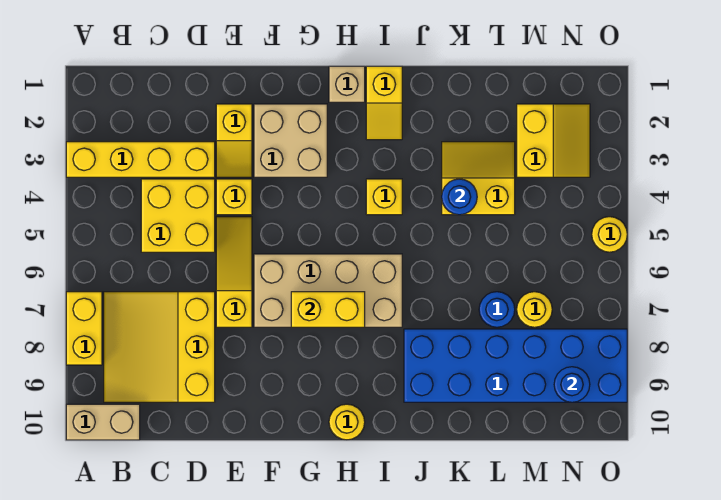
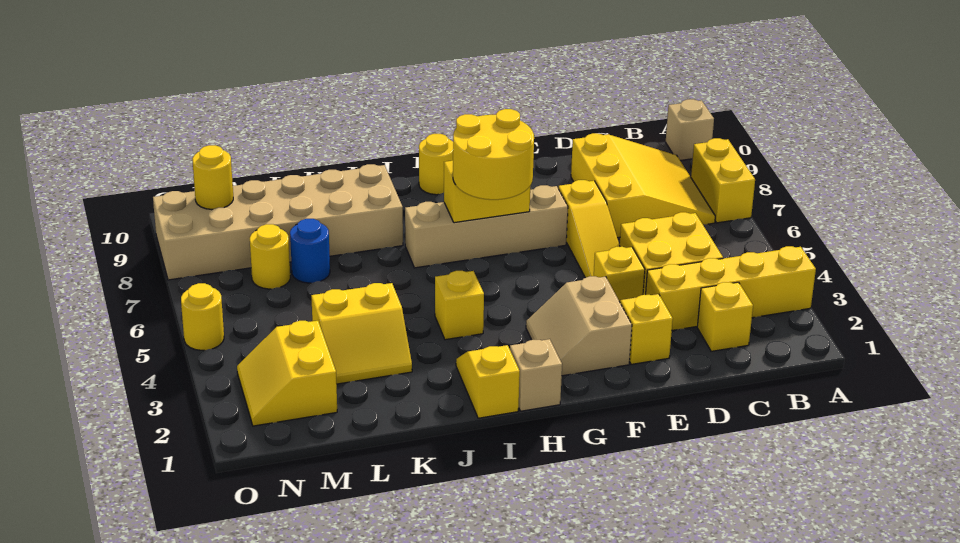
tan 1x2 brick [66,404,140,440] -> tan 1x1 brick [666,99,714,161]
none -> yellow 1x1 brick [697,282,753,351]
tan 2x2 brick [254,104,327,177] -> tan 2x2 slope [526,276,632,376]
tan 2x4 brick [254,254,402,327] -> tan 1x4 brick [405,185,568,268]
none -> yellow 2x2 round brick [453,109,534,200]
blue 2x6 brick [404,329,627,402] -> tan 2x6 brick [153,164,403,280]
blue 1x1 round brick [442,179,477,215] -> none
blue 1x1 round brick [554,367,590,402] -> yellow 1x1 round brick [192,145,233,210]

